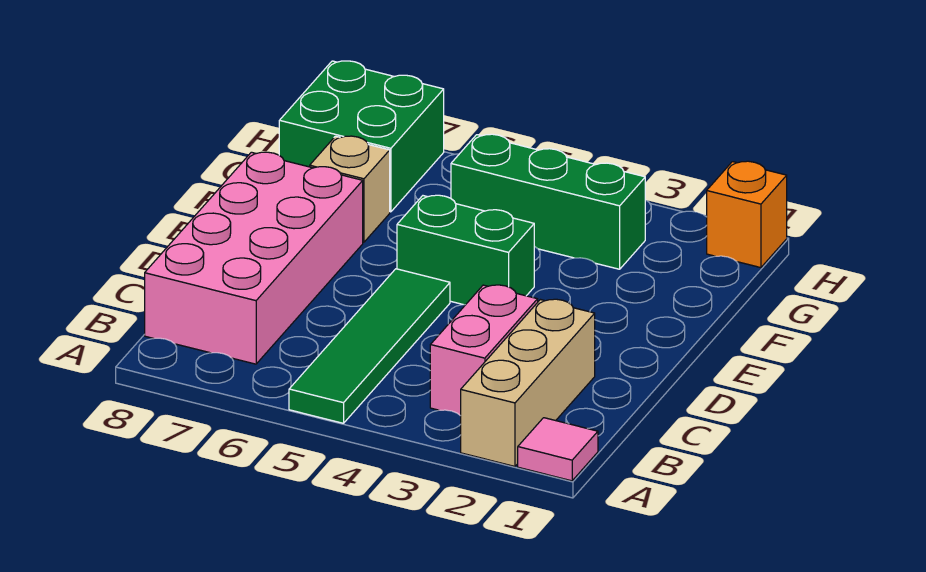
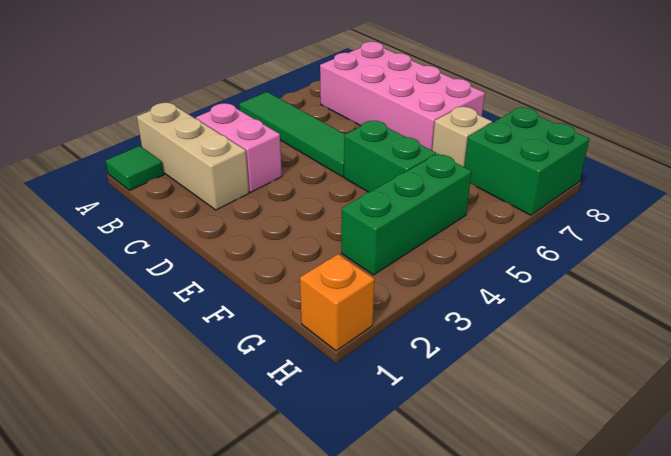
pink 1x1 tile [518,418,598,481] -> green 1x1 tile [106,146,164,190]
green 1x2 brick [397,195,534,305] -> green 1x2 brick turned to [344,121,436,192]

